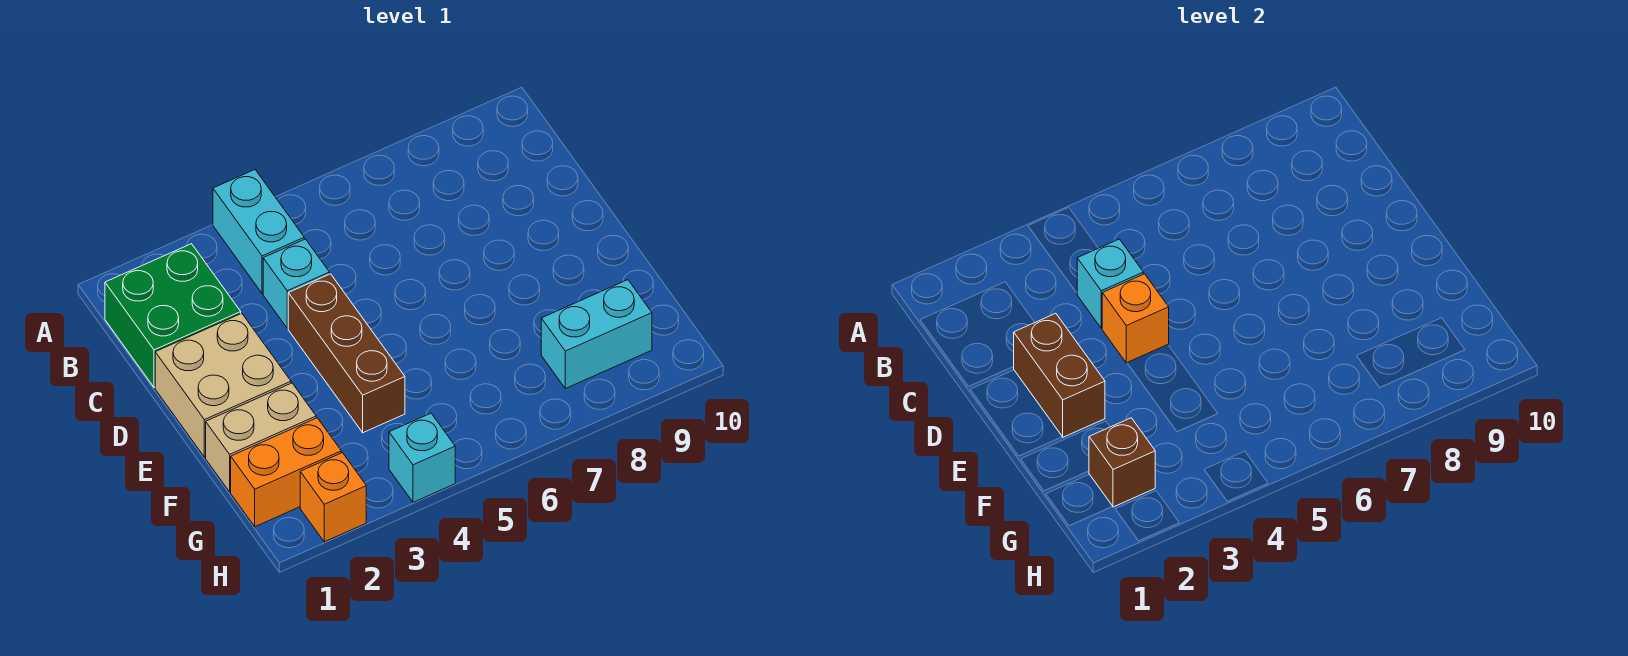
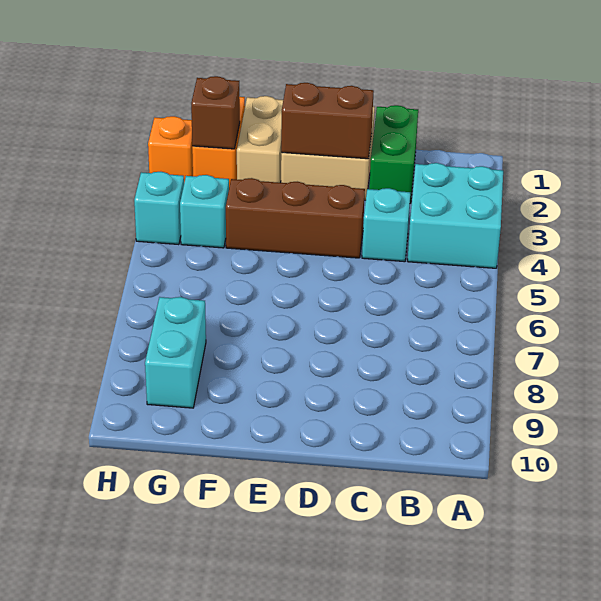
cyan 1x2 brick [213,170,304,293] -> cyan 2x2 brick [408,163,503,268]
green 2x2 brick [105,244,241,387] -> green 1x2 brick [369,105,418,203]
cyan 1x1 brick [1077,239,1143,328] -> cyan 1x1 brick moved to [180,175,229,248]
orange 1x1 brick [1102,274,1169,363] -> none

